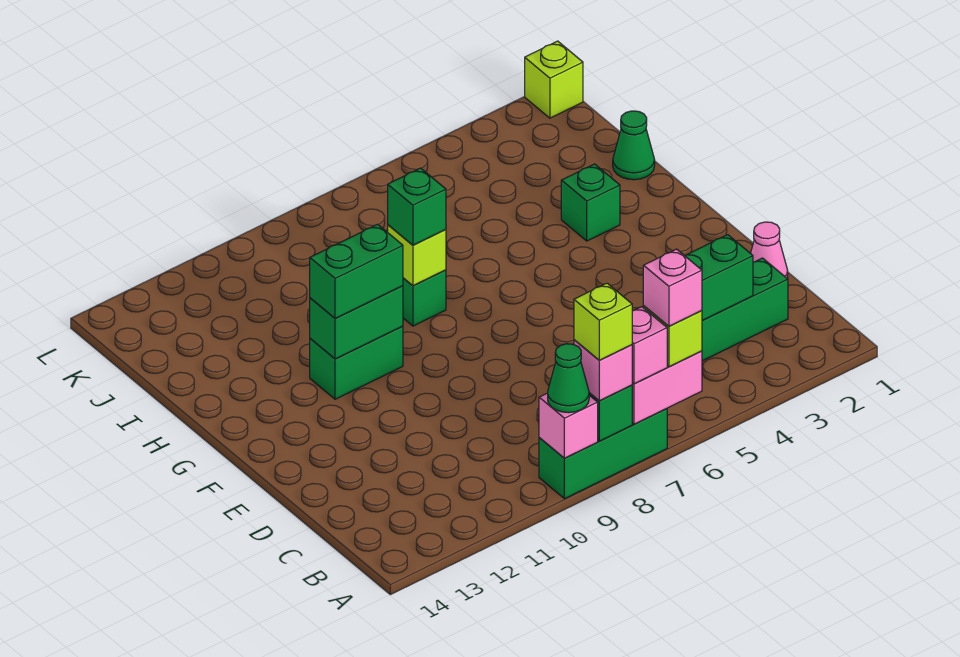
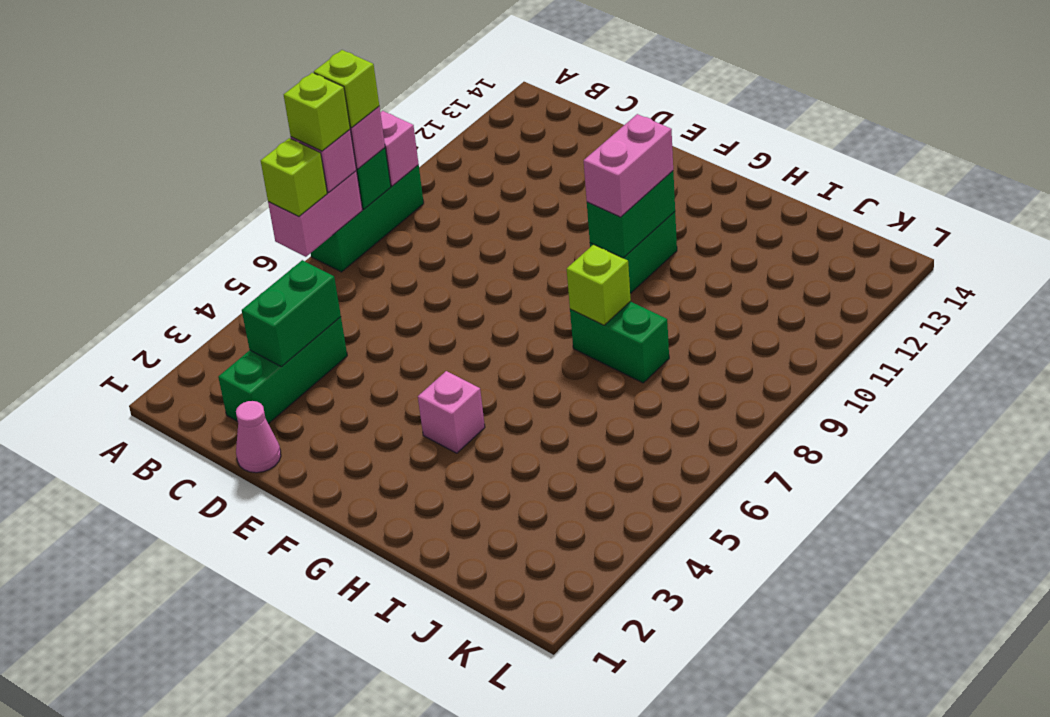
pink 1x1 brick [643,249,702,326] -> pink 1x1 brick moved to [418,371,485,453]
green 1x1 cone [548,344,589,413] -> none
green 1x2 brick [310,224,403,318] -> pink 1x2 brick [584,114,673,217]
green 1x1 brick [561,164,620,241] -> none
green 1x1 brick [388,168,446,245] -> none
green 1x1 cone [613,111,655,180] -> none
lime 1x1 brick [525,41,583,118] -> lime 1x1 brick moved to [284,73,350,151]

